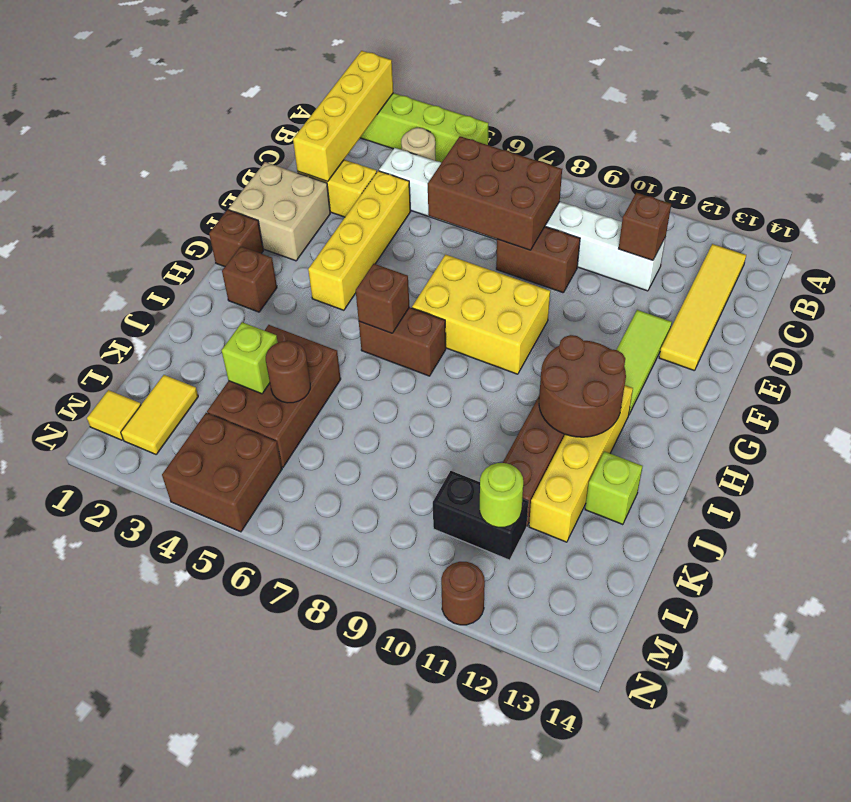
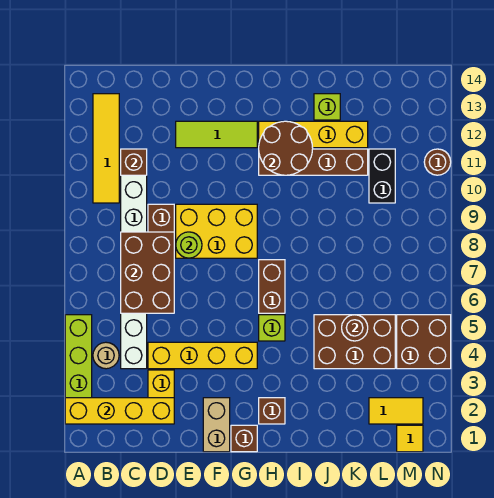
yellow 1x4 tile [659,244,746,371] -> yellow 1x4 tile turned to [93,94,119,203]
tan 2x2 brick [229,162,330,261] -> tan 1x2 brick [203,398,230,452]
yellow 2x3 brick [412,255,550,374] -> yellow 2x3 brick turned to [176,204,257,258]
brown 1x1 brick [356,264,409,333] -> none
lime 1x1 brick [222,322,278,394] -> lime 1x1 brick moved to [259,315,285,341]
lime 1x1 round brick [480,463,523,527] -> lime 1x1 round brick moved to [176,232,202,258]

